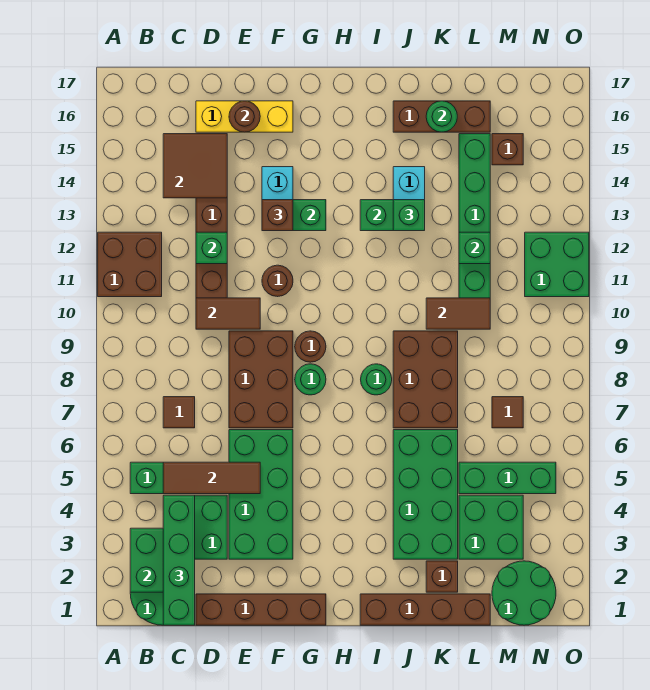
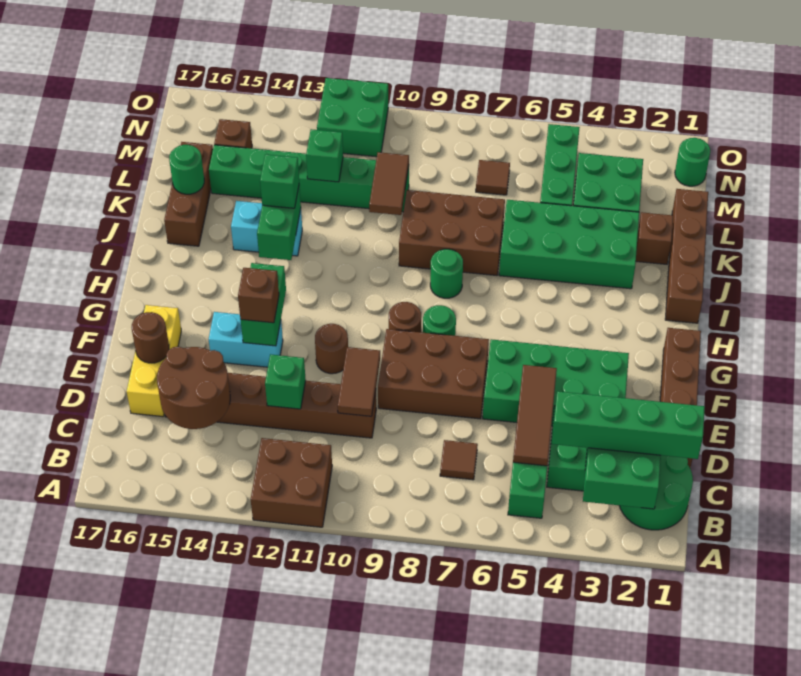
brown 2x2 tile [163,134,227,198] -> brown 2x2 round brick [157,347,230,429]
green 2x2 round brick [492,561,556,625] -> green 1x1 round brick [675,138,710,186]

